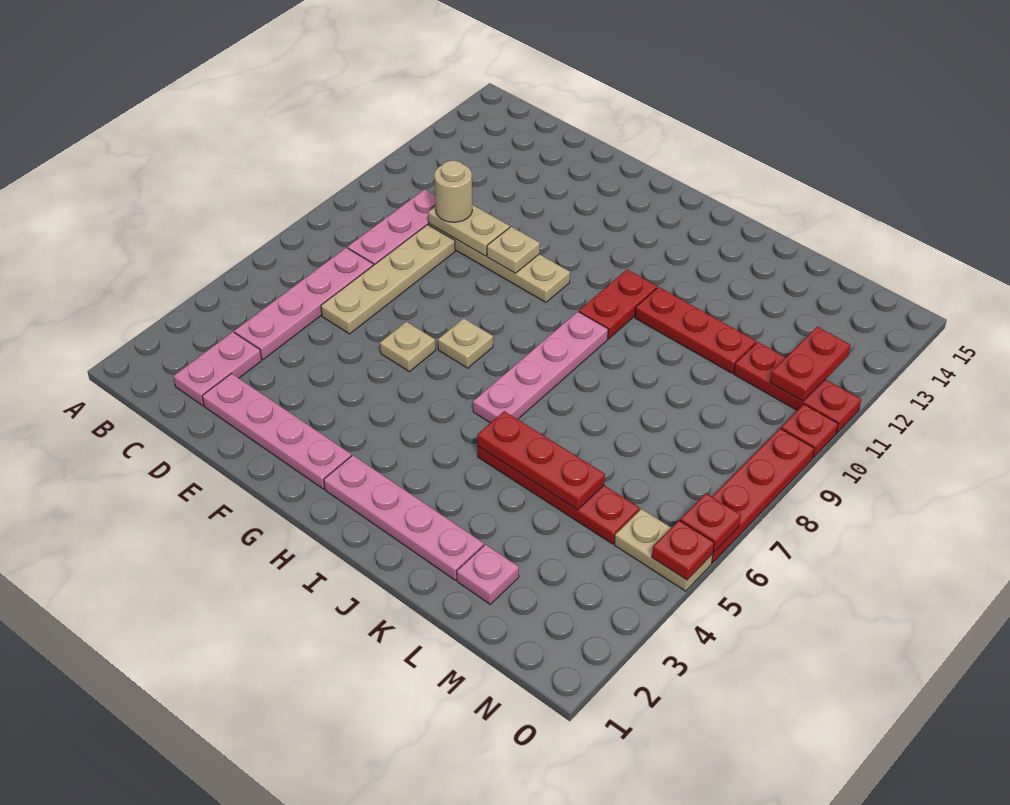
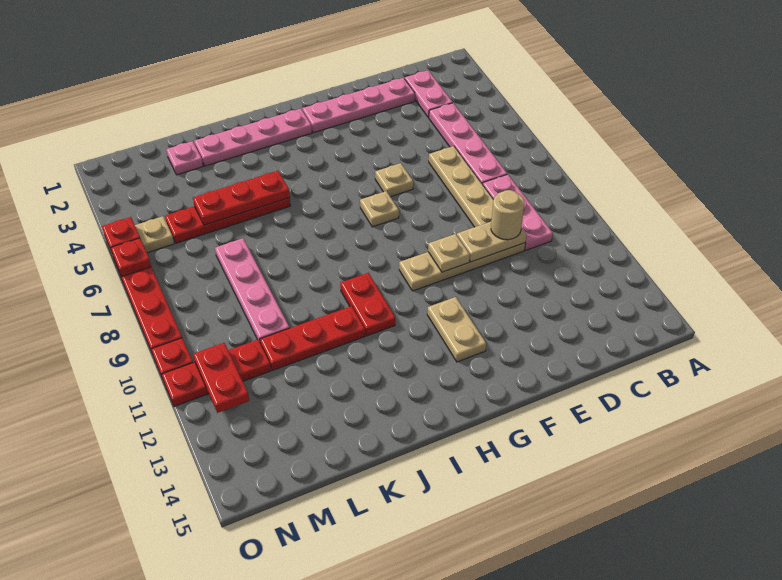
none -> tan 1x2 plate [427,297,486,362]
pink 1x4 plate [473,312,608,423] -> pink 1x4 plate moved to [215,238,290,342]

